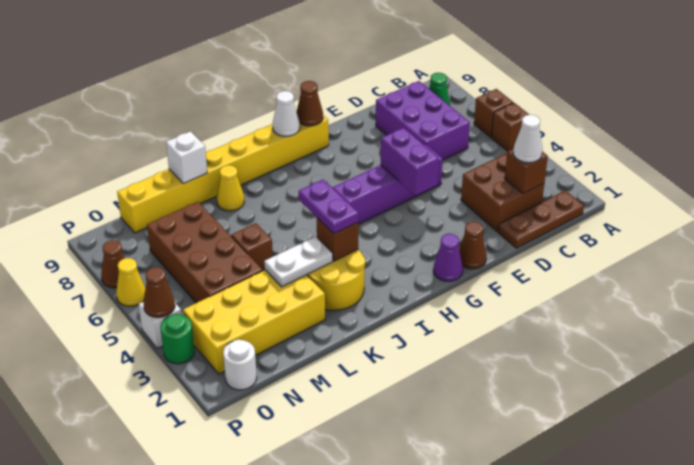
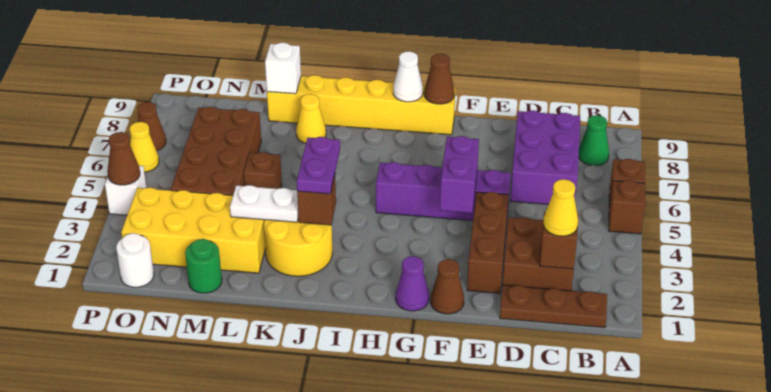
white 1x1 cone [513,115,542,163] -> yellow 1x1 cone [543,179,578,236]
none -> brown 1x3 brick [467,192,509,293]
yellow 1x8 brick [117,115,329,233] -> yellow 1x6 brick [267,75,455,135]
green 1x1 round brick [160,314,194,364] -> green 1x1 round brick moved to [185,239,222,293]

